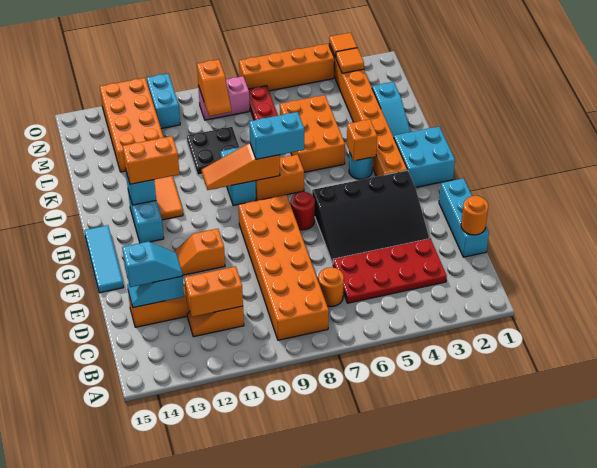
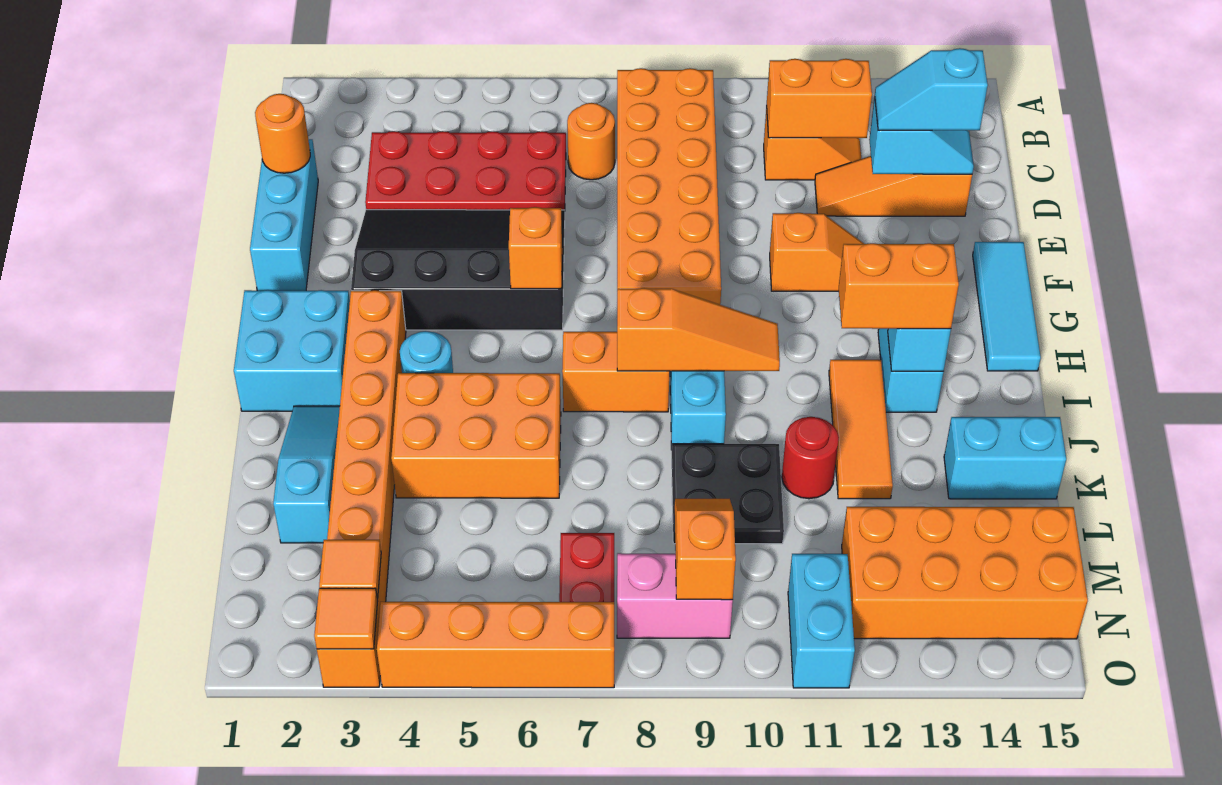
red 1x1 round brick [291,192,315,230] -> red 1x1 round brick moved to [782,417,839,499]
orange 1x1 brick [347,119,377,161] -> orange 1x1 brick moved to [509,207,562,289]
cyan 1x2 brick [249,112,304,159] -> cyan 1x2 brick moved to [944,417,1066,499]
orange 2x3 brick [280,95,345,172] -> orange 2x3 brick turned to [391,373,561,498]
orange 2x4 brick [100,78,164,172] -> orange 2x4 brick turned to [842,507,1088,639]

